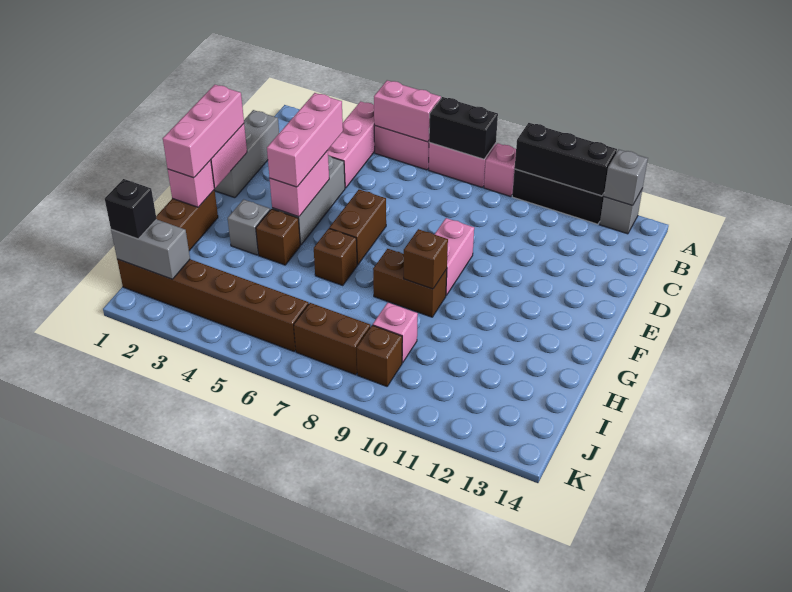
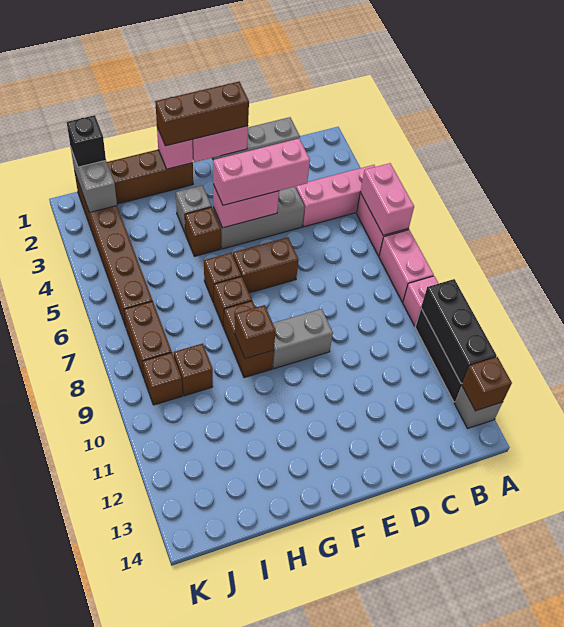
black 1x2 brick [429,97,498,159] -> none
grey 1x1 brick [604,150,648,205] -> brown 1x1 brick [462,357,512,411]
pink 1x3 brick [163,85,244,178] -> brown 1x3 brick [155,82,249,146]
pink 1x2 brick [434,218,474,295] -> grey 1x2 brick [272,309,333,369]
none -> brown 1x1 brick [214,276,252,327]
pink 1x1 brick [373,303,418,363] -> brown 1x1 brick [174,344,213,396]

